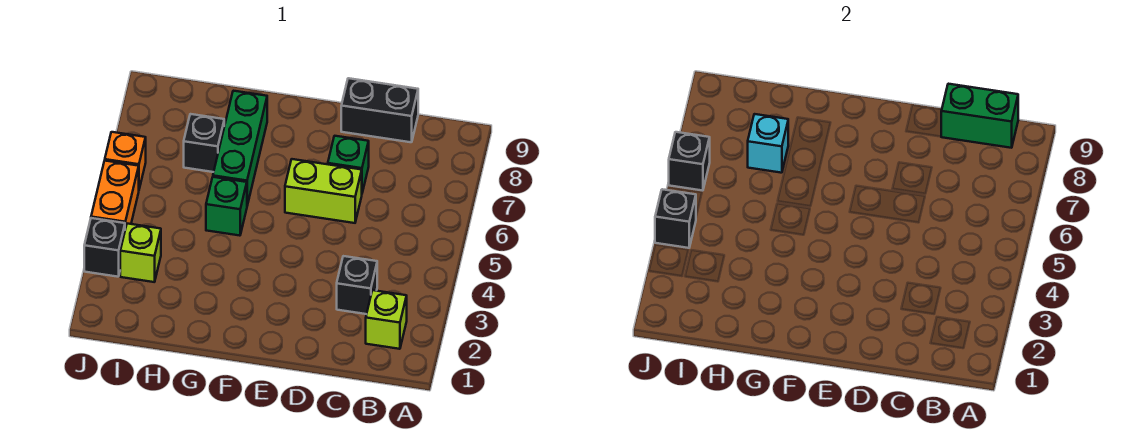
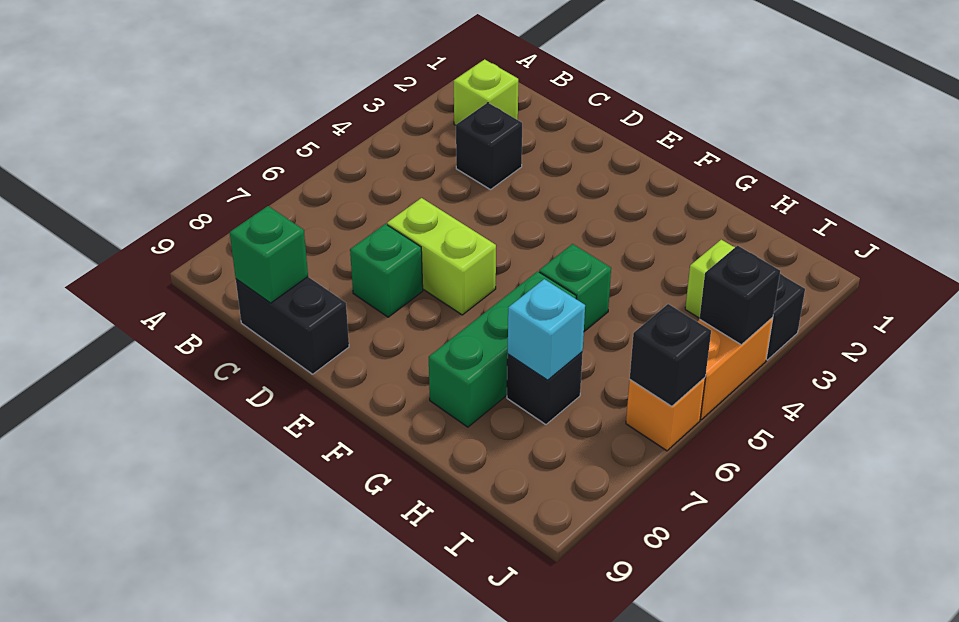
green 1x2 brick [941,84,1018,148] -> green 1x1 brick [230,206,308,303]

